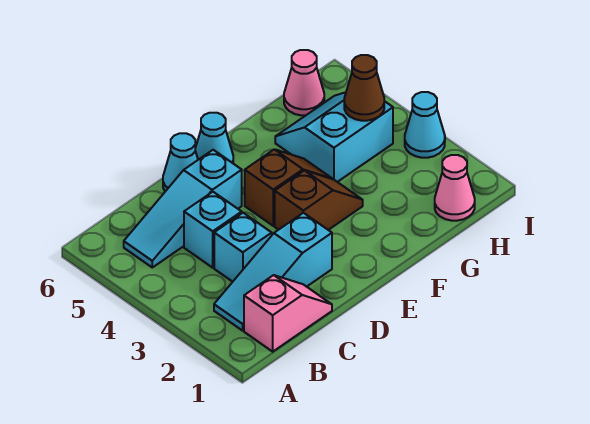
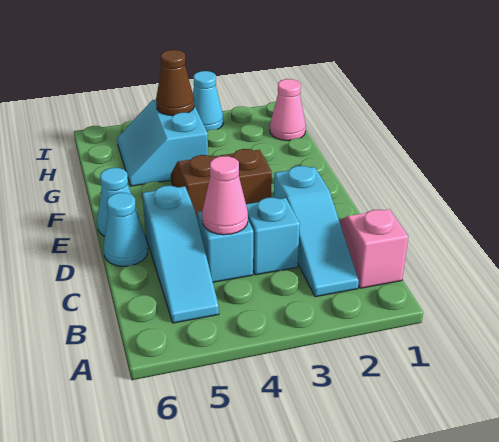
pink 1x1 cone [284,50,324,115] -> pink 1x1 cone moved to [202,156,248,235]

